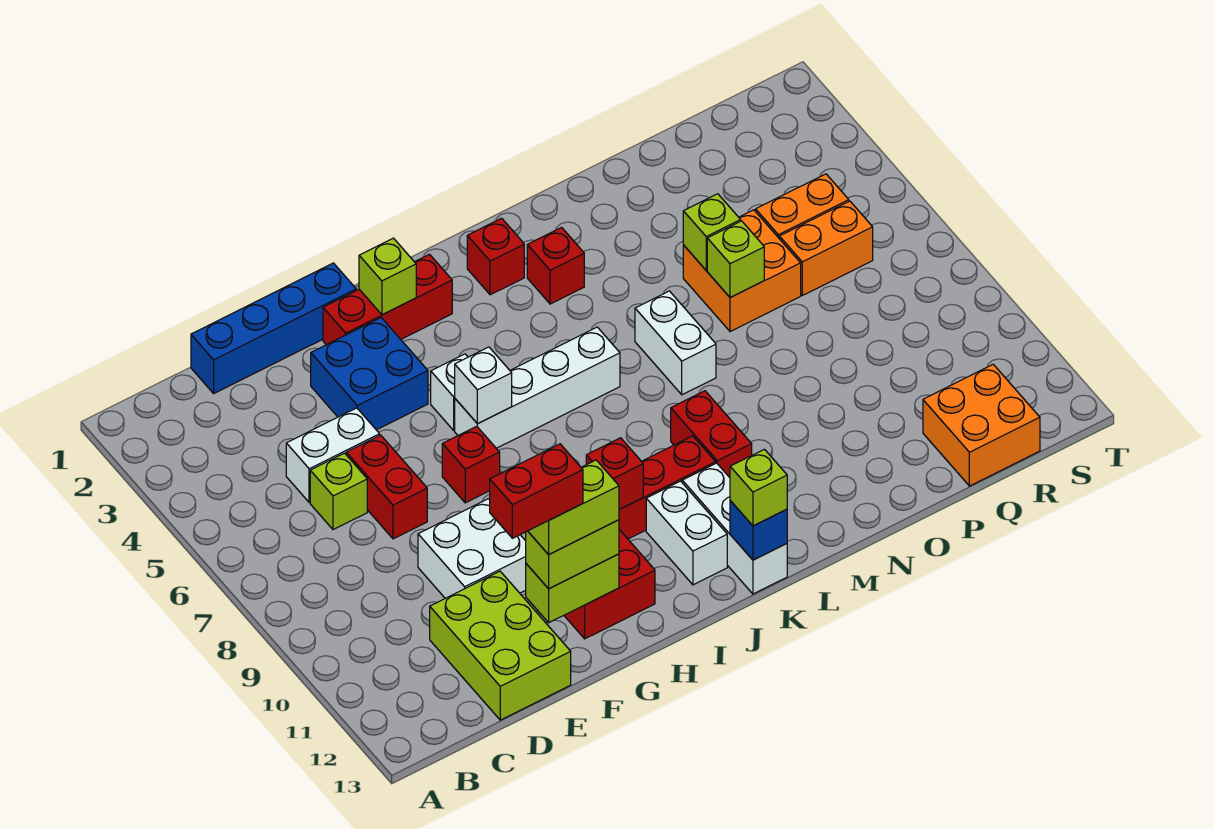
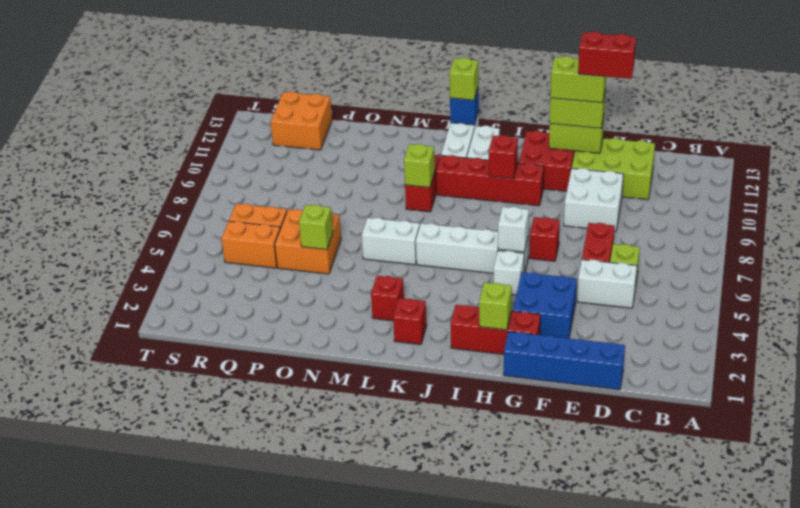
lime 2x3 brick [430,571,571,720] -> lime 2x3 brick turned to [572,138,655,200]
white 1x2 brick [635,291,716,395] -> white 1x2 brick turned to [362,218,420,265]
lime 1x1 brick [707,221,764,298] -> lime 1x1 brick moved to [404,144,435,187]

